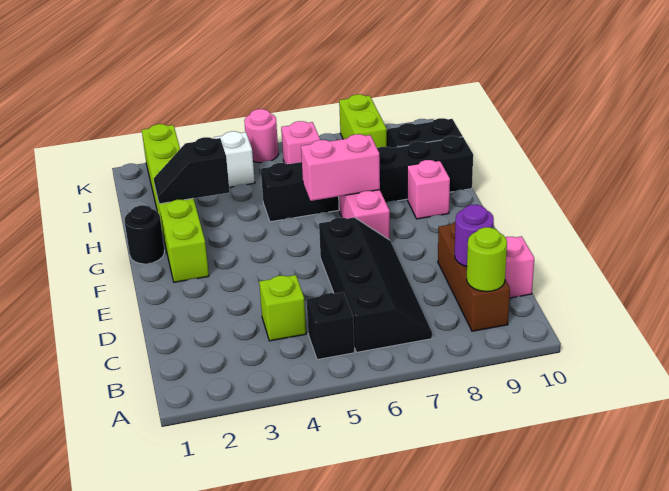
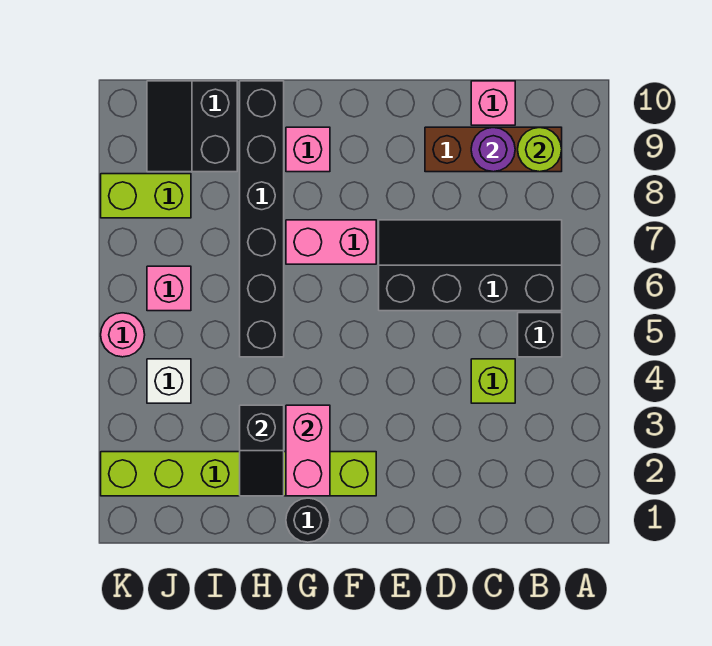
pink 1x2 brick [301,134,380,201] -> pink 1x2 brick moved to [286,405,330,496]

